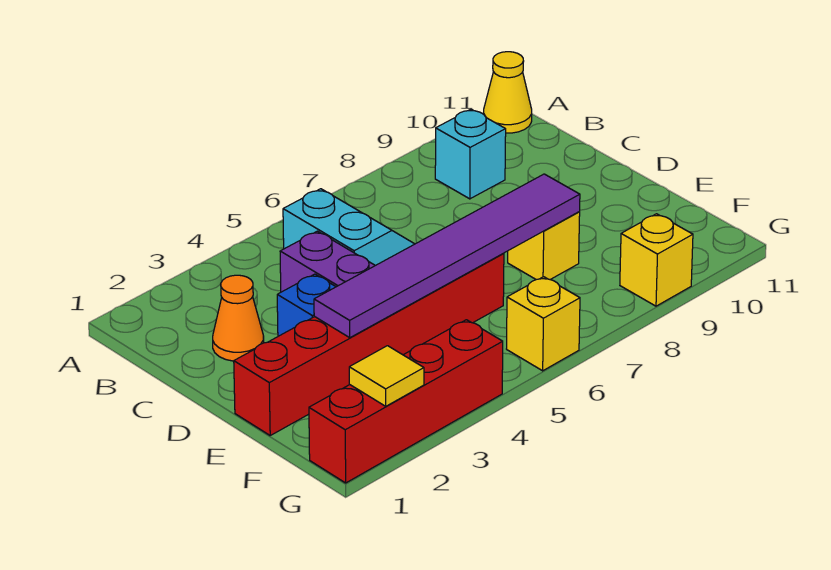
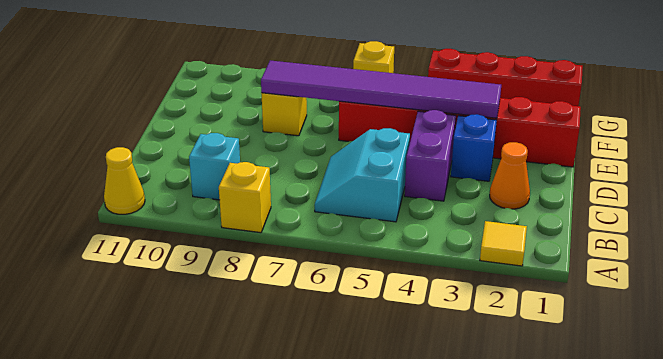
yellow 1x1 tile [349,346,424,406] -> yellow 1x1 tile moved to [480,221,527,266]
yellow 1x1 brick [620,214,693,306] -> yellow 1x1 brick moved to [219,162,271,233]

